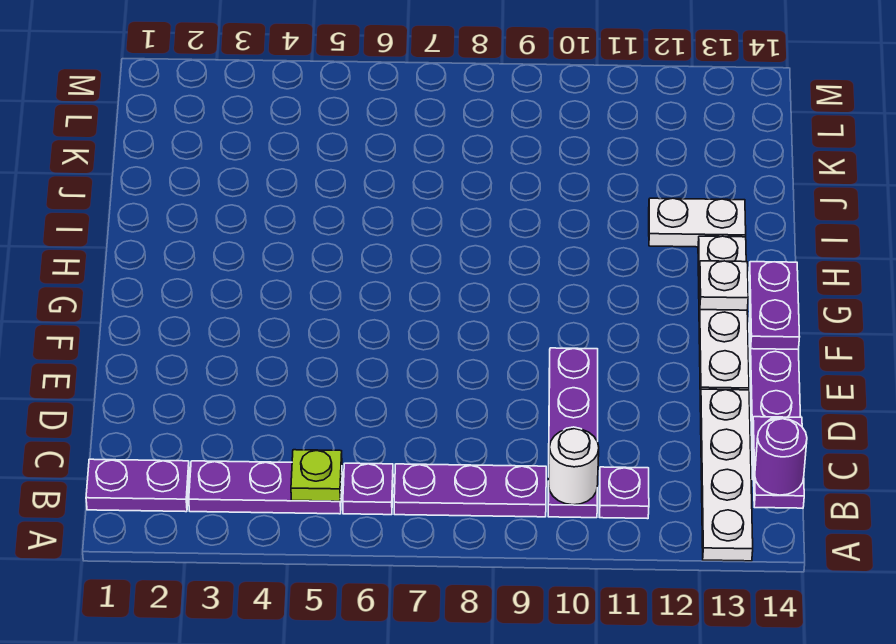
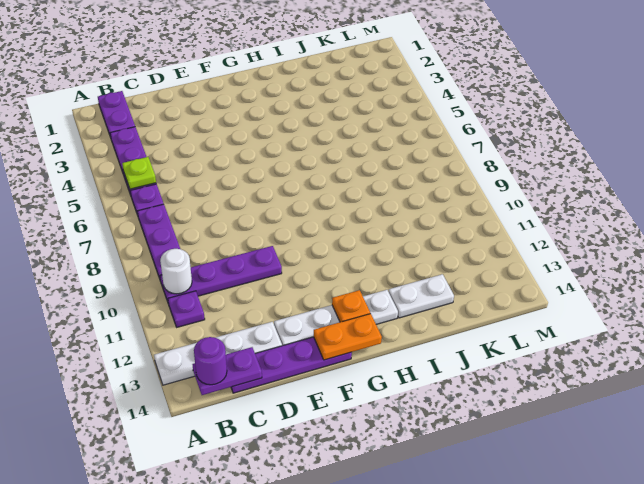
purple 1x2 plate [749,262,800,350] -> orange 1x2 plate [314,314,382,360]
white 1x1 plate [699,261,748,310] -> orange 1x1 plate [332,290,370,322]
white 1x2 plate [649,198,746,247] -> white 1x2 plate turned to [388,274,454,318]

